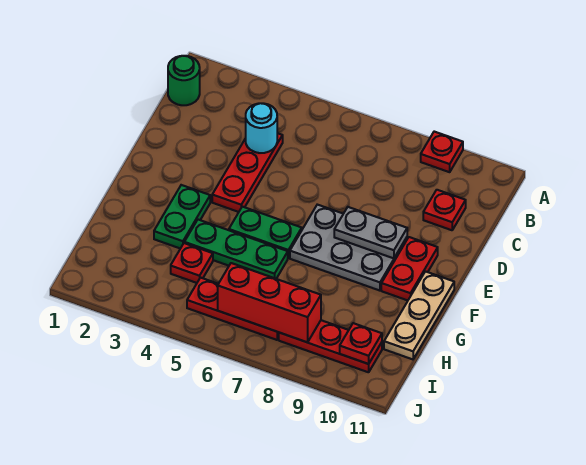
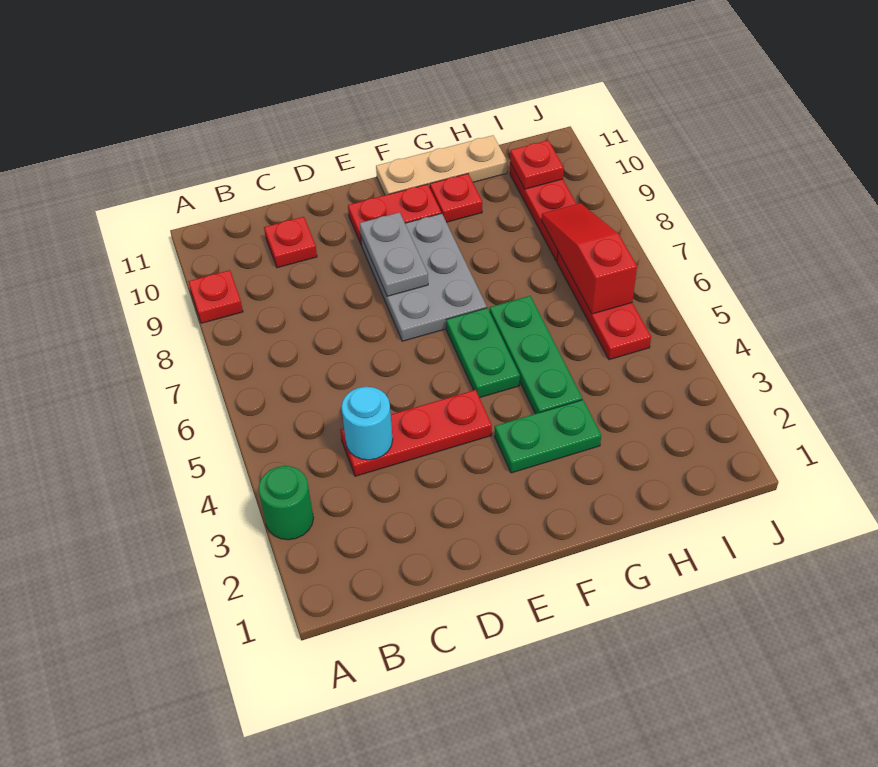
green 1x1 round brick [168,56,200,105] -> green 1x1 round brick moved to [259,466,314,540]
red 1x1 plate [171,243,213,283] -> red 1x1 plate moved to [430,174,482,222]
red 1x3 brick [218,263,321,342] -> red 1x3 slope [541,203,637,314]

